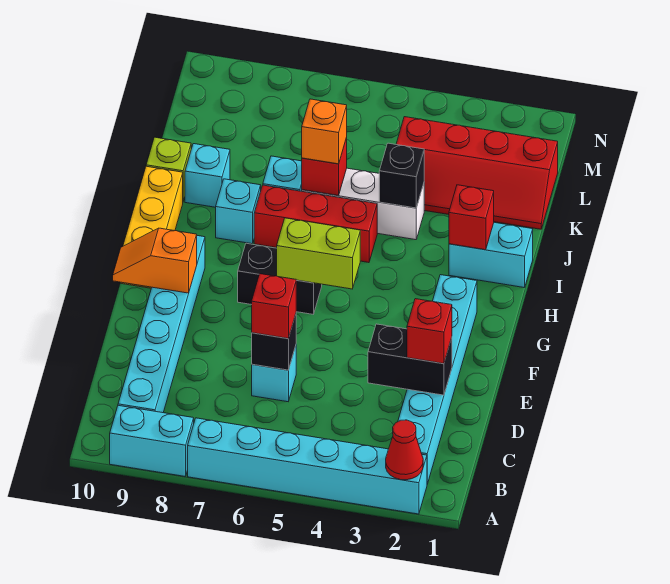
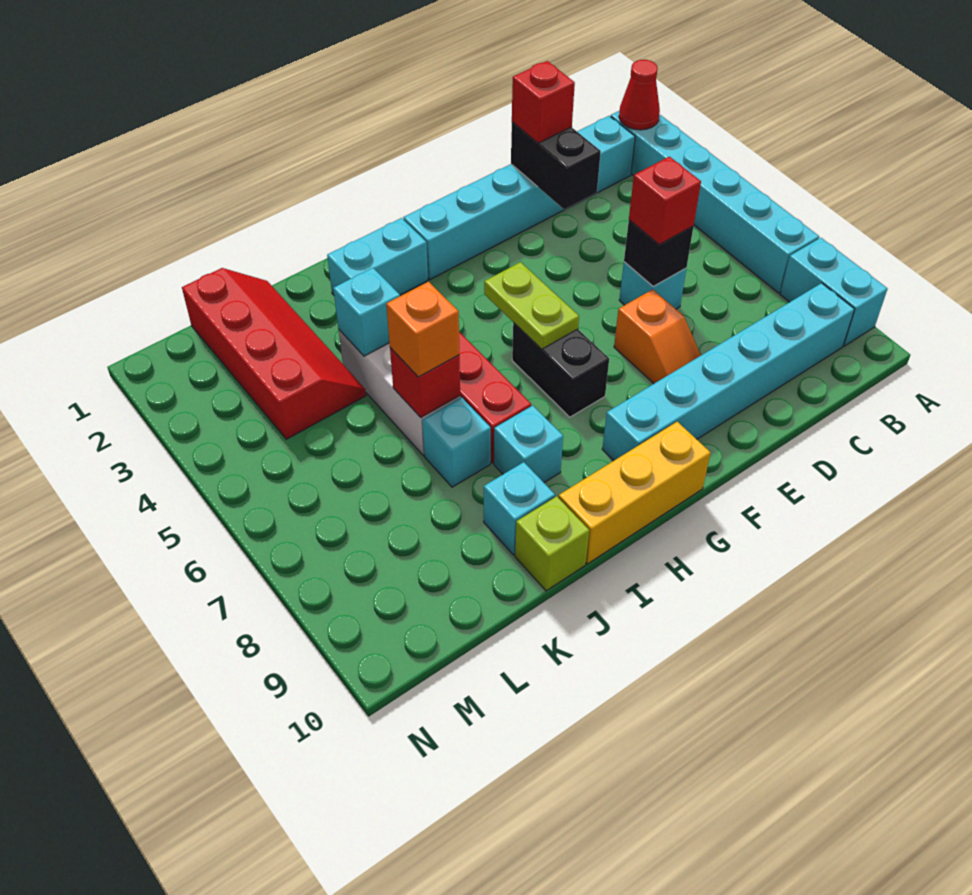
orange 1x2 slope [113,228,197,293] -> orange 1x2 slope moved to [614,289,701,384]
lime 1x2 brick [277,218,360,289] -> lime 1x2 plate [484,262,579,349]
cyan 1x2 brick [449,222,533,288] -> cyan 1x2 brick turned to [327,218,428,295]
red 1x1 brick [449,185,494,250] -> none
black 1x1 brick [379,143,424,208] -> cyan 1x1 brick [333,268,400,356]

